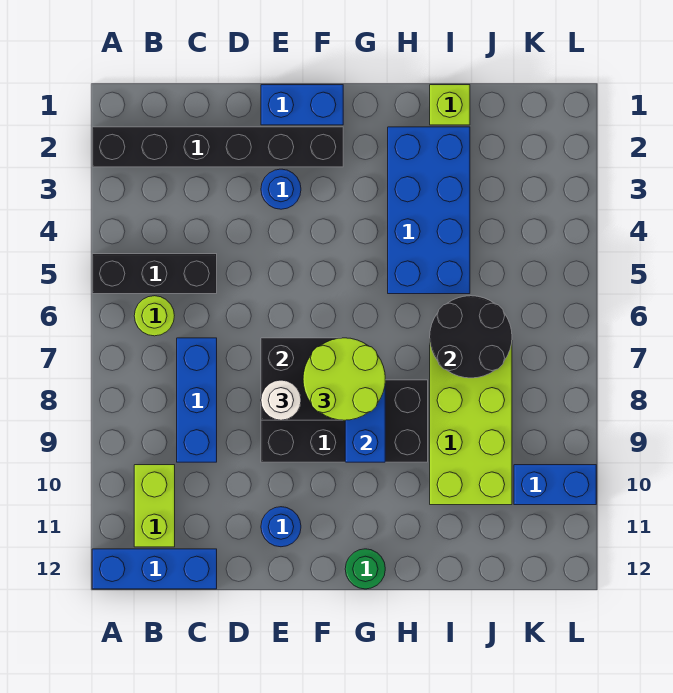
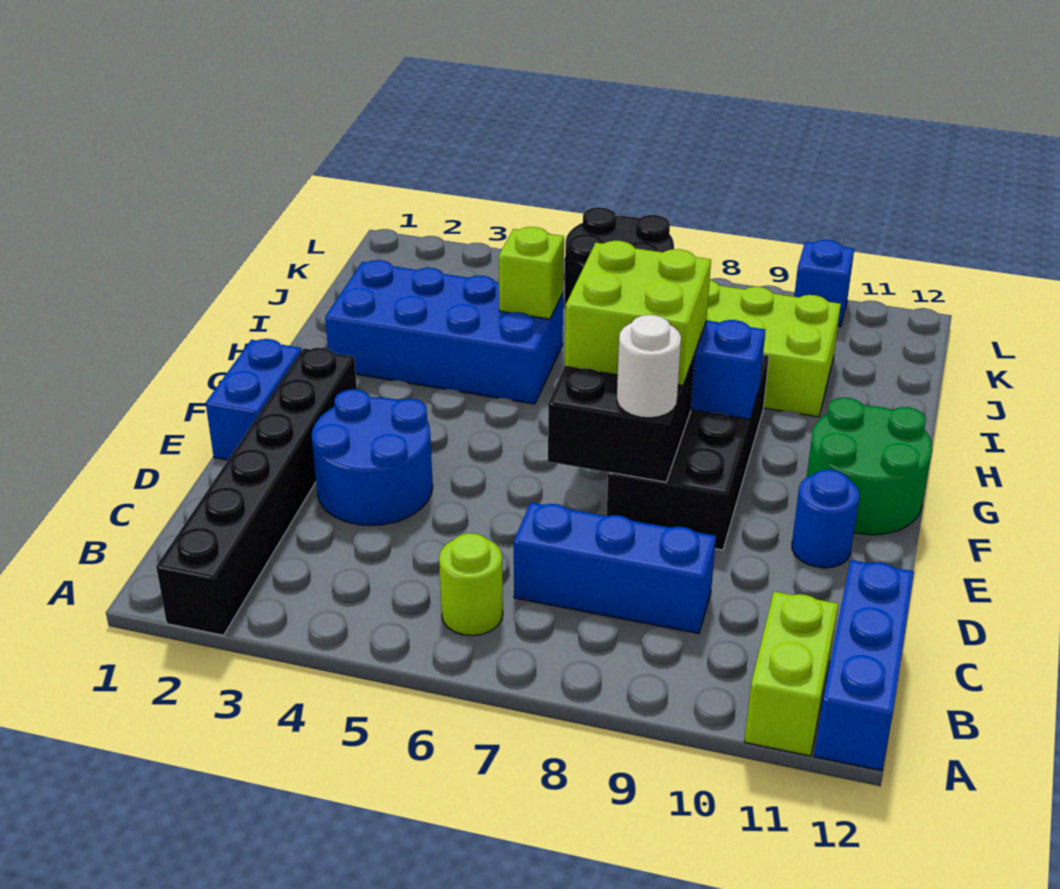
black 1x3 brick [92,254,217,294] -> none
lime 1x2 brick [134,465,175,547] -> lime 1x2 brick turned to [744,592,838,756]
blue 1x1 round brick [261,169,301,209] -> blue 2x2 round brick [312,389,433,525]
lime 2x2 round brick [303,338,385,420] -> lime 2x2 brick [565,241,711,386]
green 1x1 round brick [345,549,385,589] -> green 2x2 round brick [807,398,932,535]
lime 1x1 brick [430,85,470,125] -> lime 1x1 brick moved to [499,227,564,319]
blue 1x2 brick [514,465,596,505] -> blue 1x1 brick [794,240,854,327]

